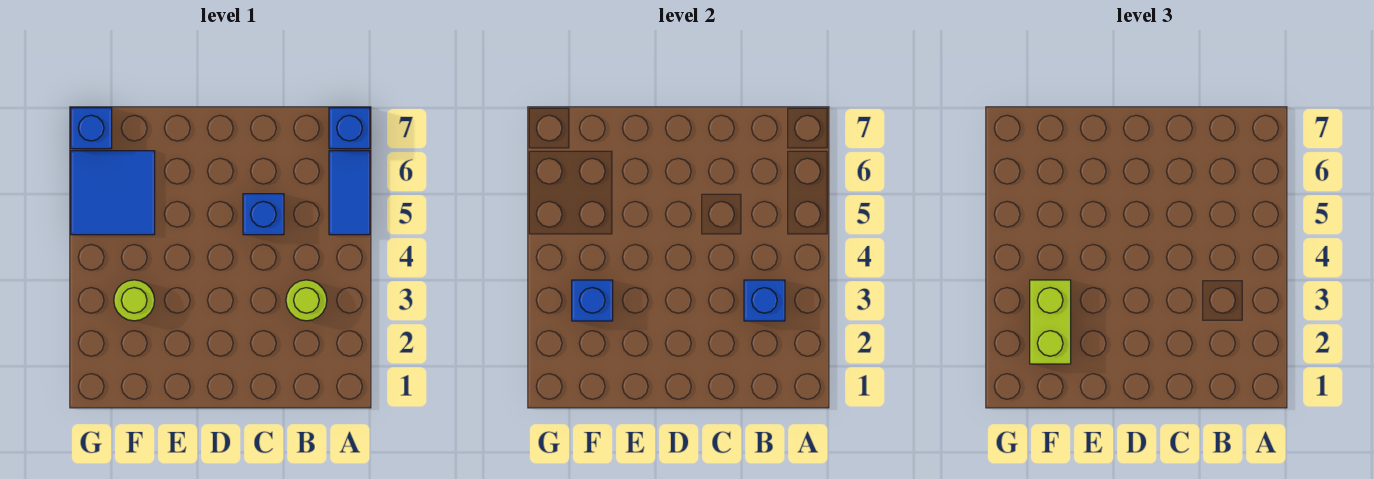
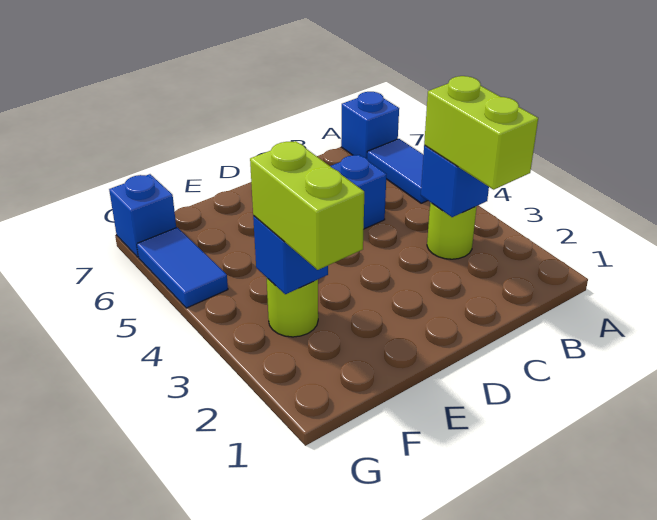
none -> lime 1x2 brick [424,76,538,190]
blue 2x2 tile [71,151,155,235] -> blue 1x2 tile [137,227,228,308]

